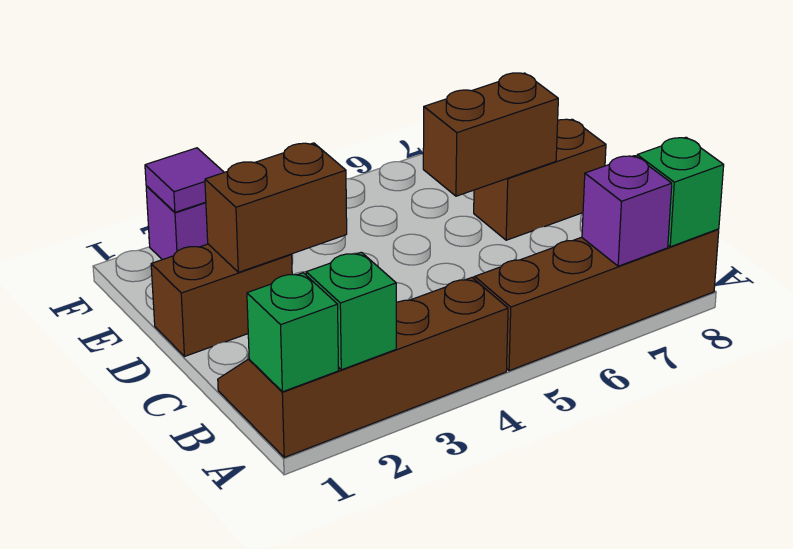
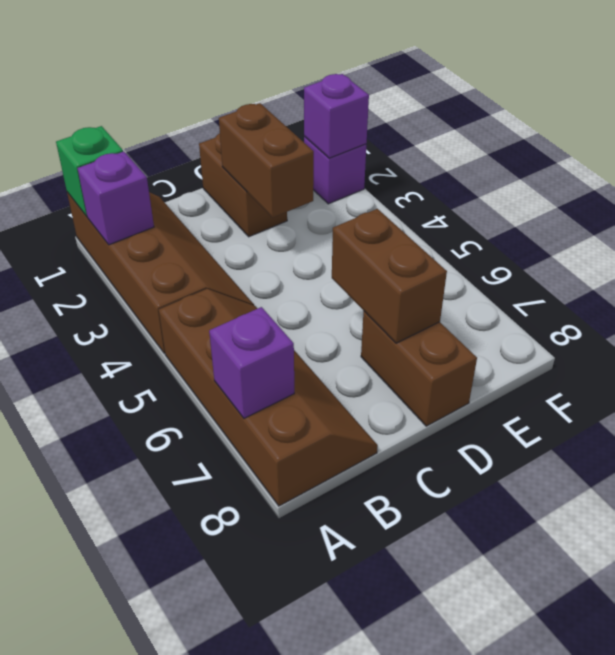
green 1x1 brick [306,252,396,370] -> purple 1x1 brick [78,152,154,245]
green 1x1 brick [637,137,724,247] -> none
purple 1x1 tile [145,148,224,212] -> purple 1x1 brick [304,74,369,158]

